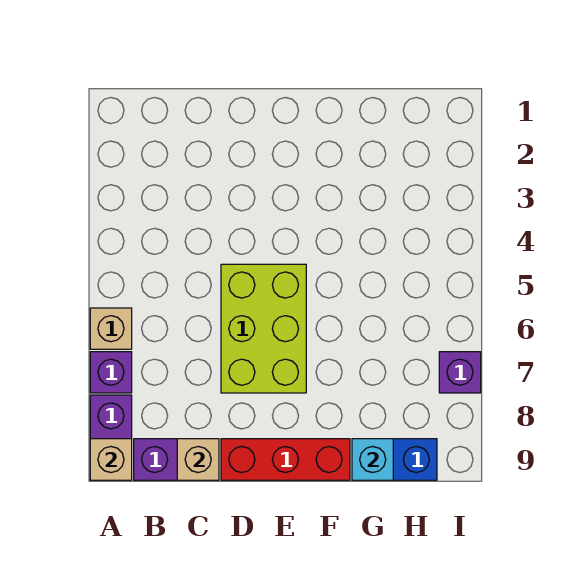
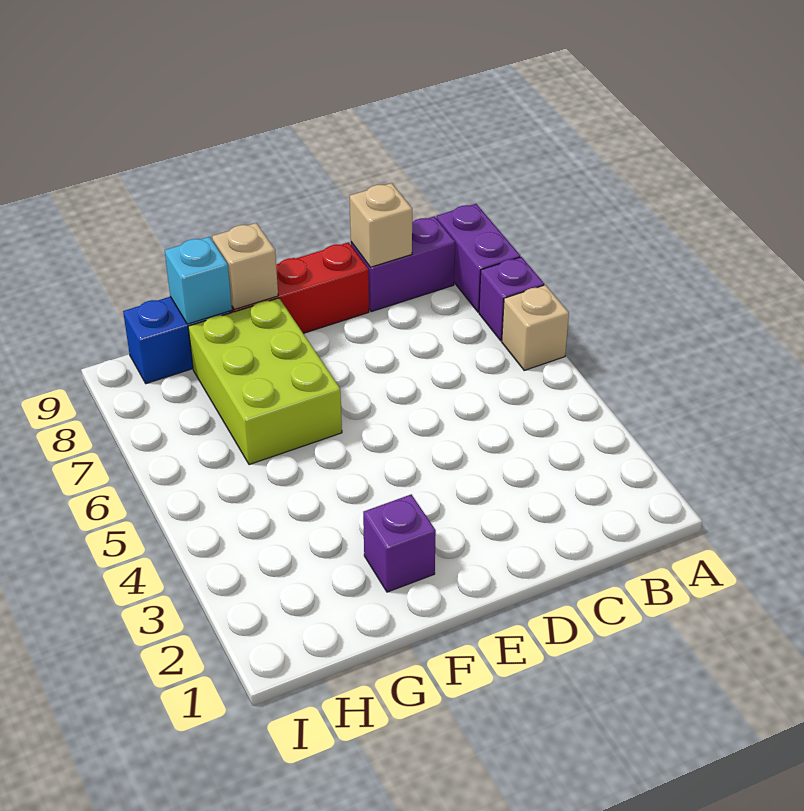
tan 1x1 brick [90,439,132,480] -> tan 1x1 brick moved to [212,223,278,309]
lime 2x3 brick [221,264,306,393] -> lime 2x3 brick moved to [188,298,342,465]
purple 1x1 brick [439,352,481,393] -> purple 1x1 brick moved to [363,494,436,592]

